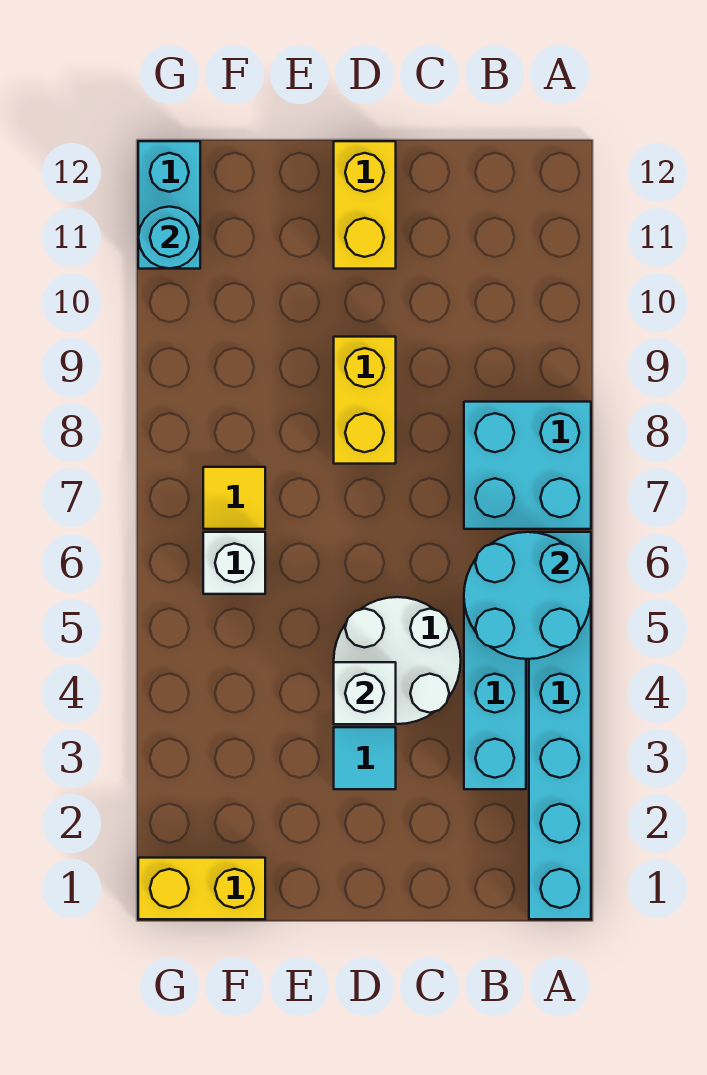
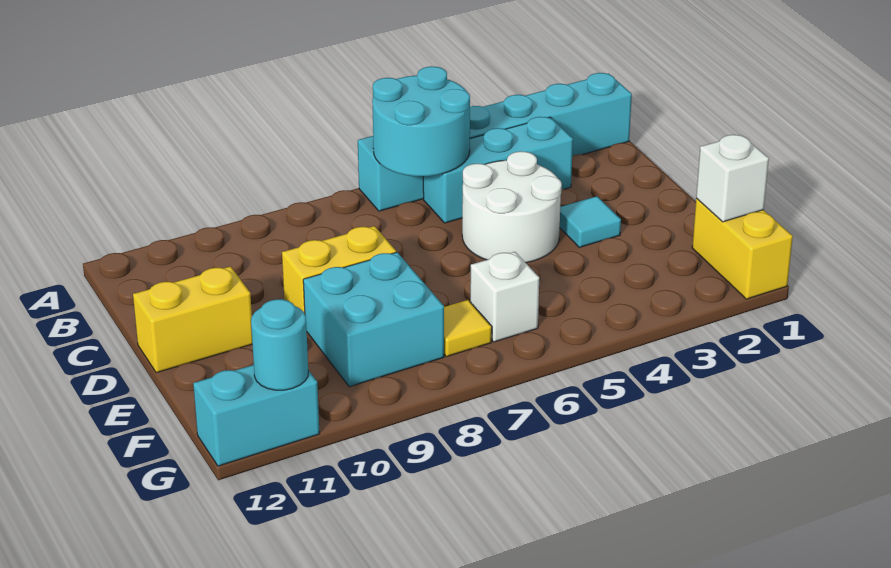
cyan 2x2 brick [464,402,591,529] -> cyan 2x2 brick moved to [303,252,444,387]
white 1x1 brick [334,662,396,724] -> white 1x1 brick moved to [696,135,769,222]

